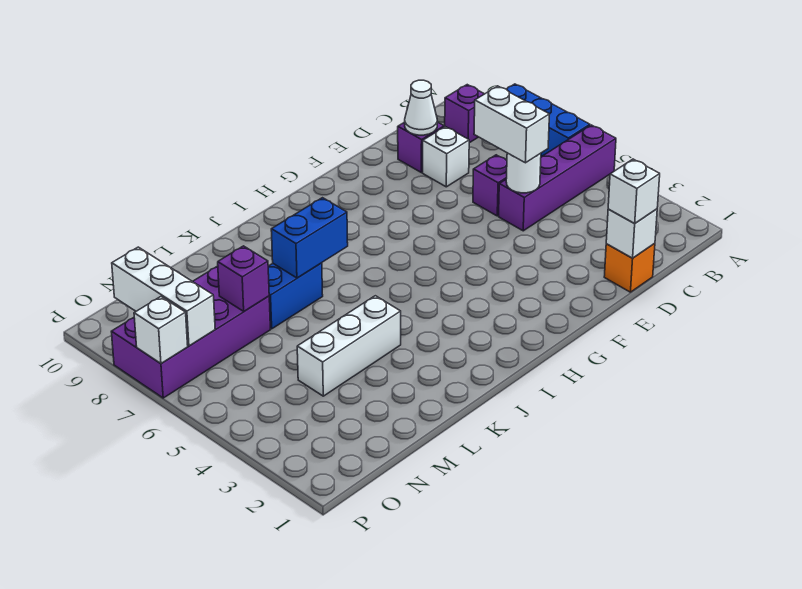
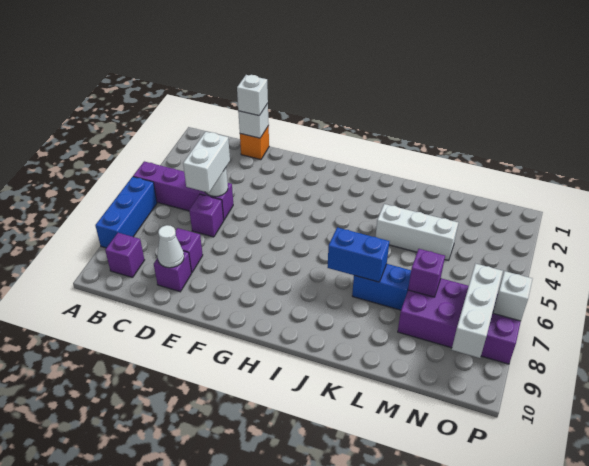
white 1x1 brick [423,127,469,187] -> purple 1x1 brick [175,228,203,273]

